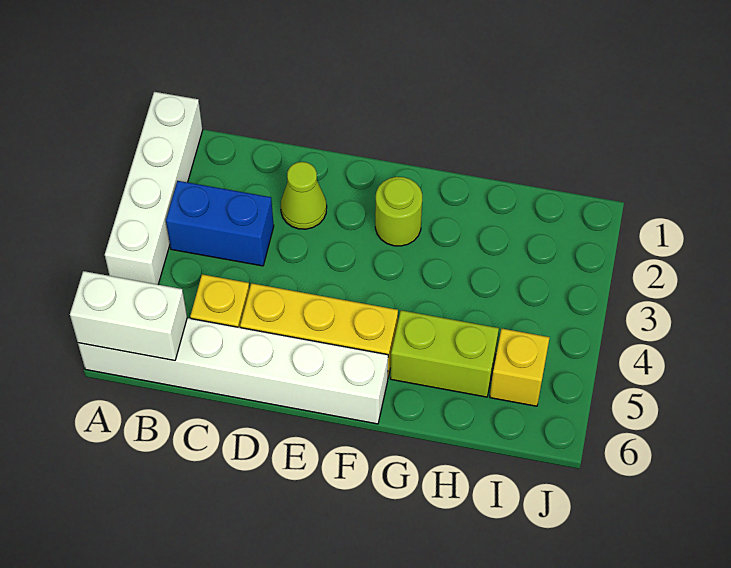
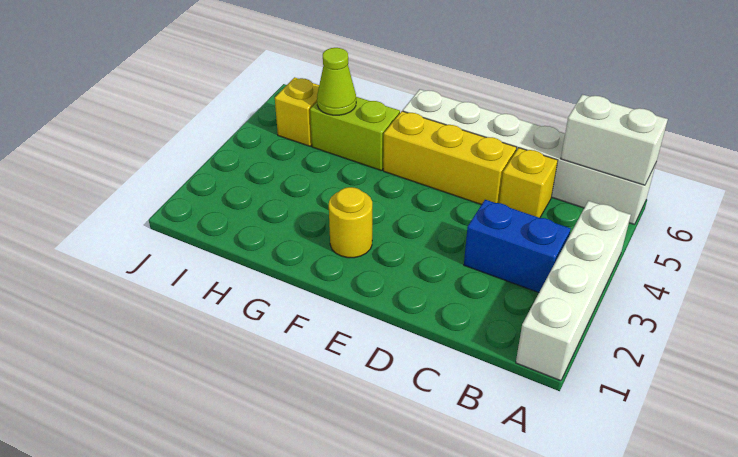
lime 1x1 cone [281,162,327,229] -> lime 1x1 cone moved to [317,48,356,115]
lime 1x1 round brick [375,177,422,246] -> yellow 1x1 round brick [329,187,372,258]

